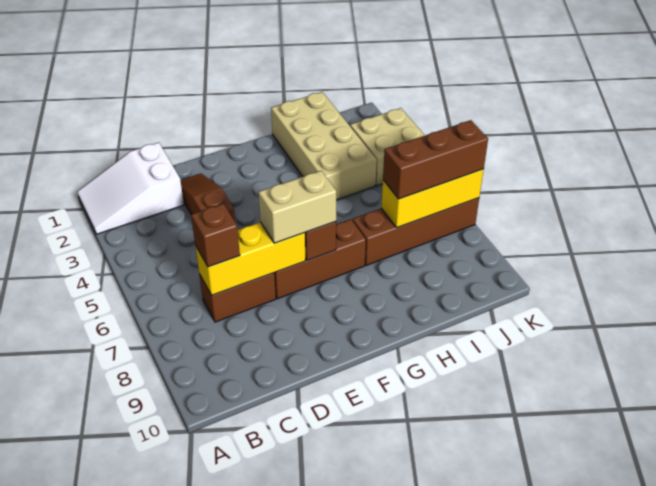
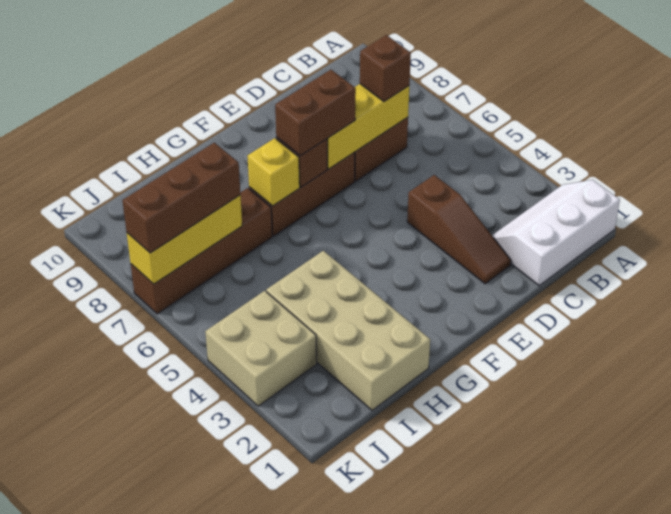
white 2x3 slope [77,143,184,234] -> white 2x3 slope turned to [492,180,620,286]
tan 1x2 brick [258,171,336,243] -> brown 1x2 brick [275,70,356,156]
none -> yellow 1x1 brick [247,138,300,206]

